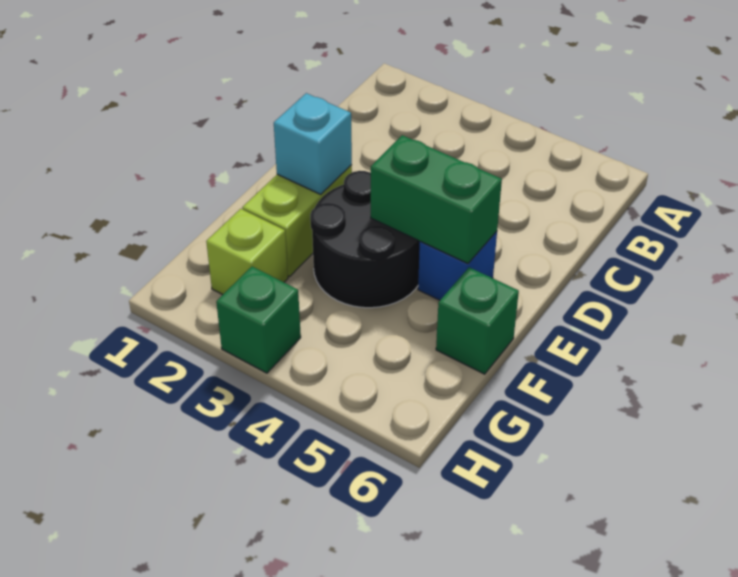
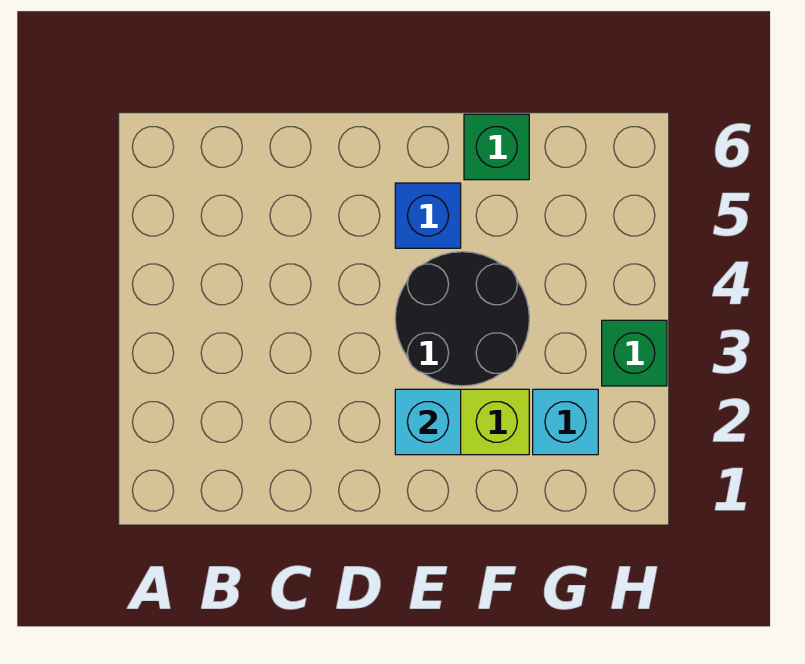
green 1x2 brick [371,135,502,264] -> none
lime 1x1 brick [206,209,288,295] -> cyan 1x1 brick [533,389,598,455]

